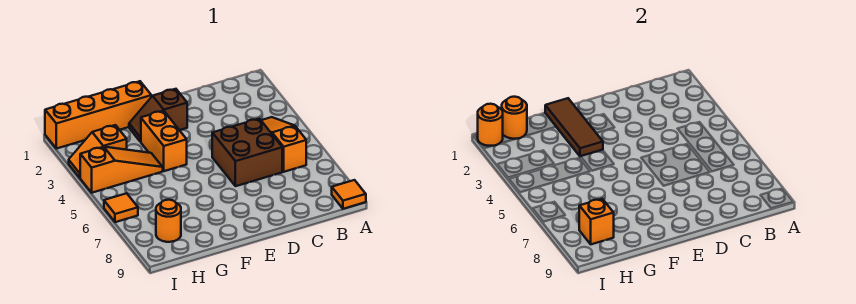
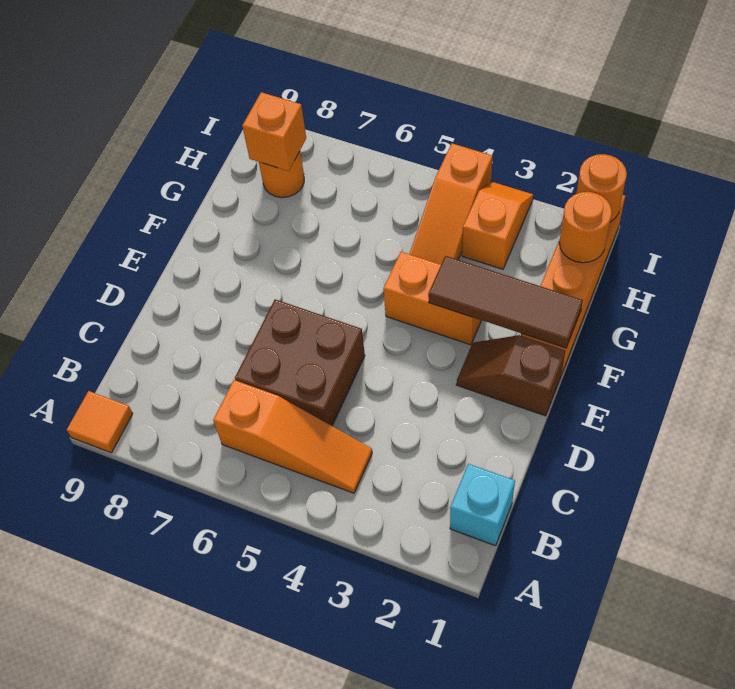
none -> cyan 1x1 brick [450,464,515,546]
brown 1x2 slope [129,89,187,142] -> brown 1x2 slope turned to [456,335,565,416]
orange 1x1 tile [104,193,138,222] -> none

